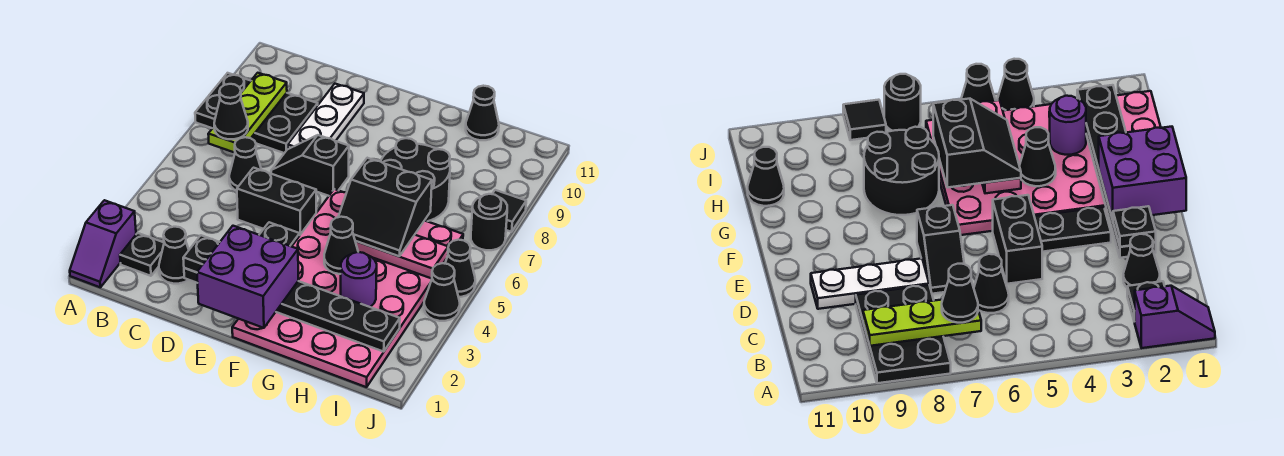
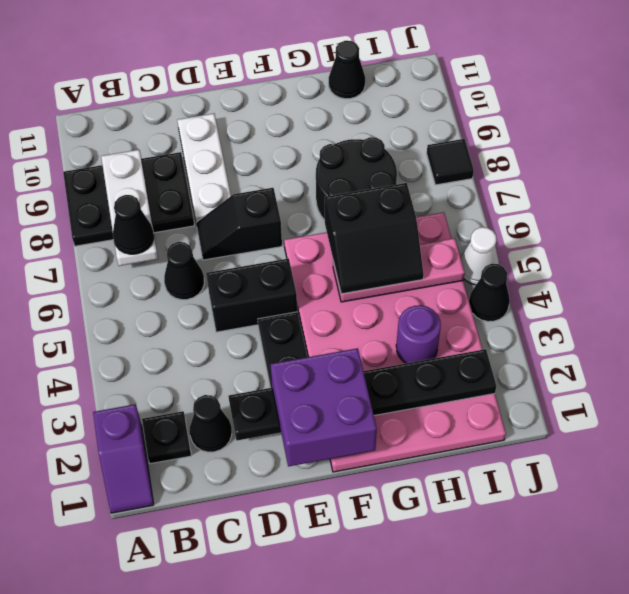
lime 1x3 plate [208,73,287,153] -> white 1x3 plate [101,150,158,266]
black 1x1 plate [183,235,220,272] -> none
black 1x1 cone [324,217,358,274] -> none
black 1x1 cone [445,240,475,297] -> white 1x1 cone [461,227,499,285]
black 1x1 round brick [471,194,507,250] -> none

